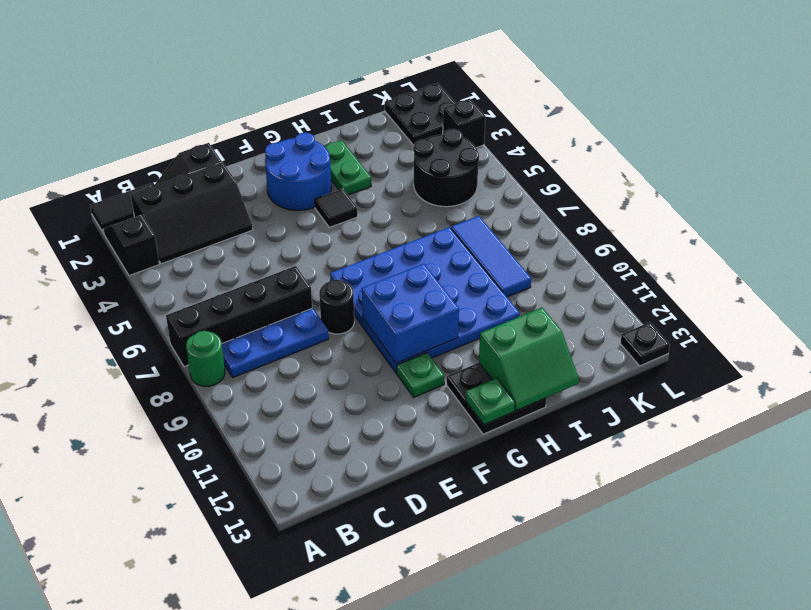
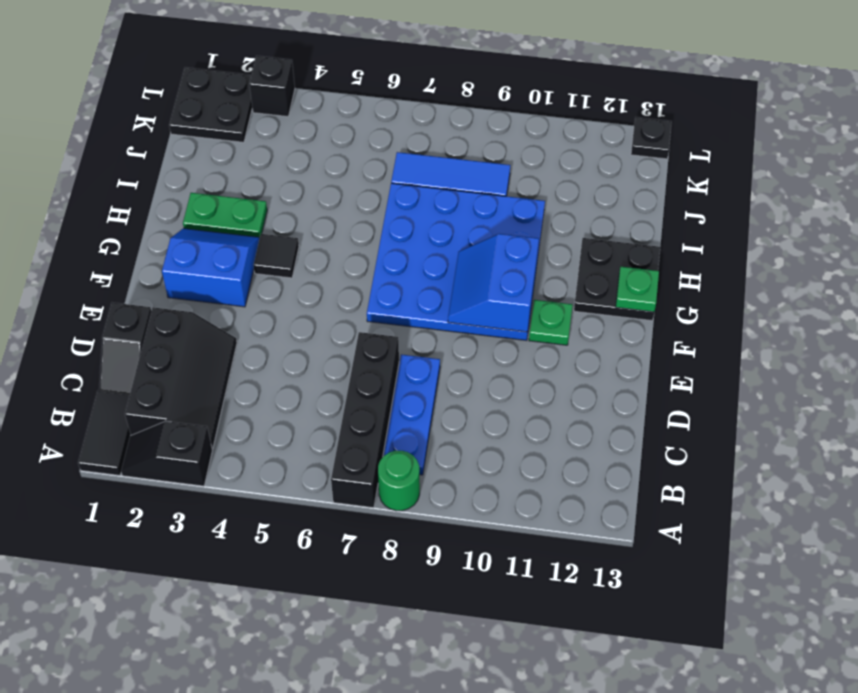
black 1x1 round brick [319,279,354,334] -> none
blue 2x2 round brick [265,133,331,210] -> blue 2x2 slope [162,228,259,307]
blue 2x2 brick [362,264,459,363] -> blue 2x2 slope [448,234,539,332]
green 2x2 slope [479,308,579,411] -> none
black 2x2 round brick [414,129,479,207] -> none

